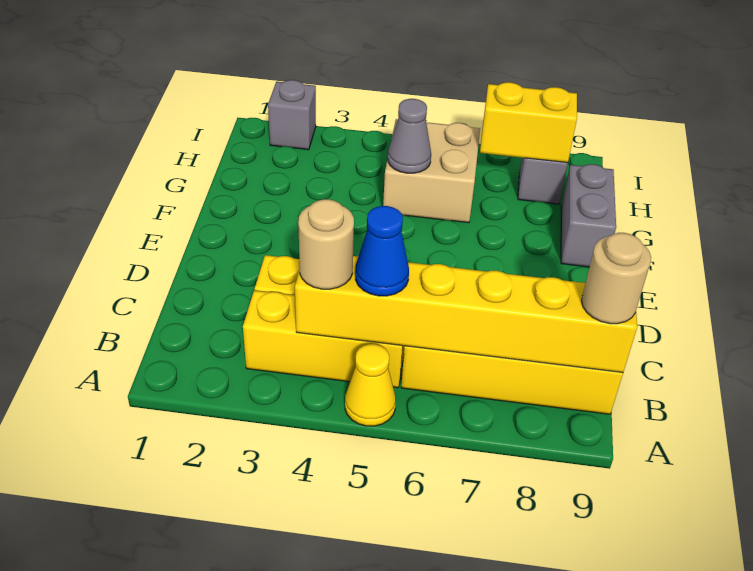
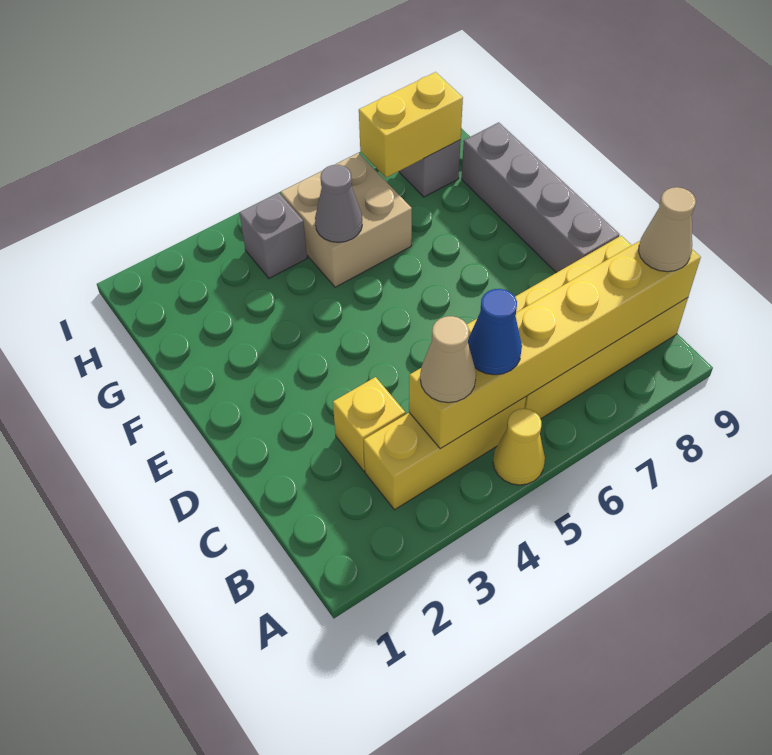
tan 1x1 round brick [298,199,354,289] -> tan 1x1 cone [420,316,476,403]
tan 1x1 round brick [581,233,651,324] -> tan 1x1 cone [639,187,696,272]
grey 1x2 brick [561,164,616,267] -> grey 1x4 brick [462,122,620,273]
grey 1x1 brick [268,80,316,150] -> grey 1x1 brick moved to [239,193,307,278]

